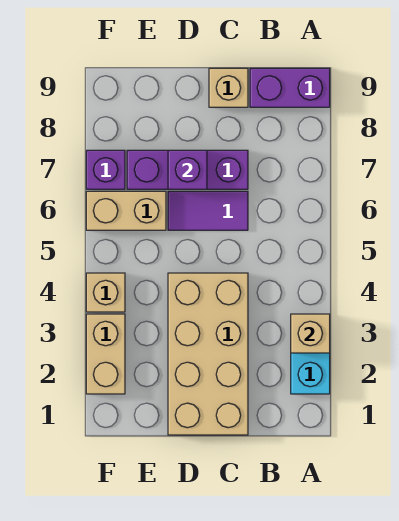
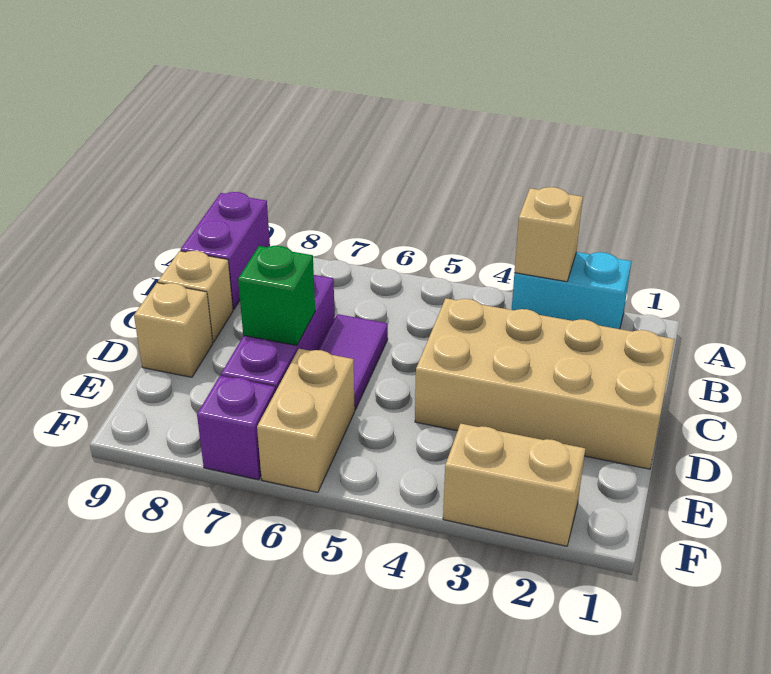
purple 1x1 brick [168,150,207,189] -> green 1x1 brick [238,246,315,346]
tan 1x1 brick [86,273,125,312] -> tan 1x1 brick moved to [134,283,213,377]

